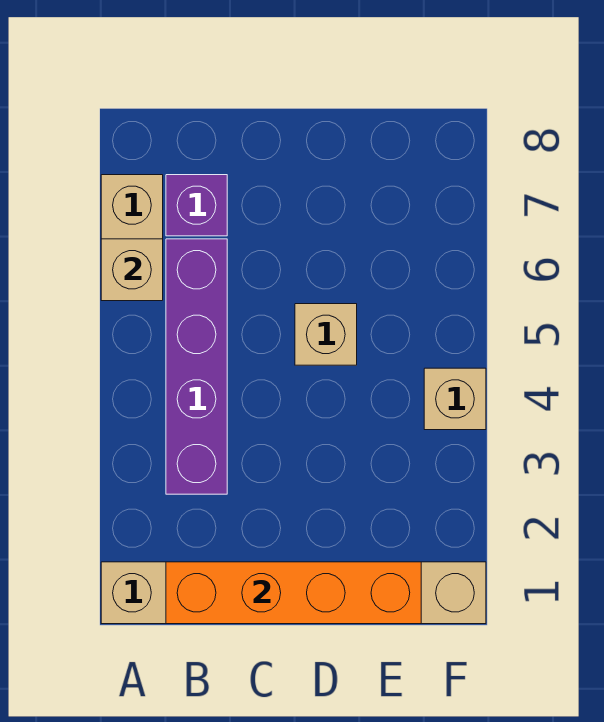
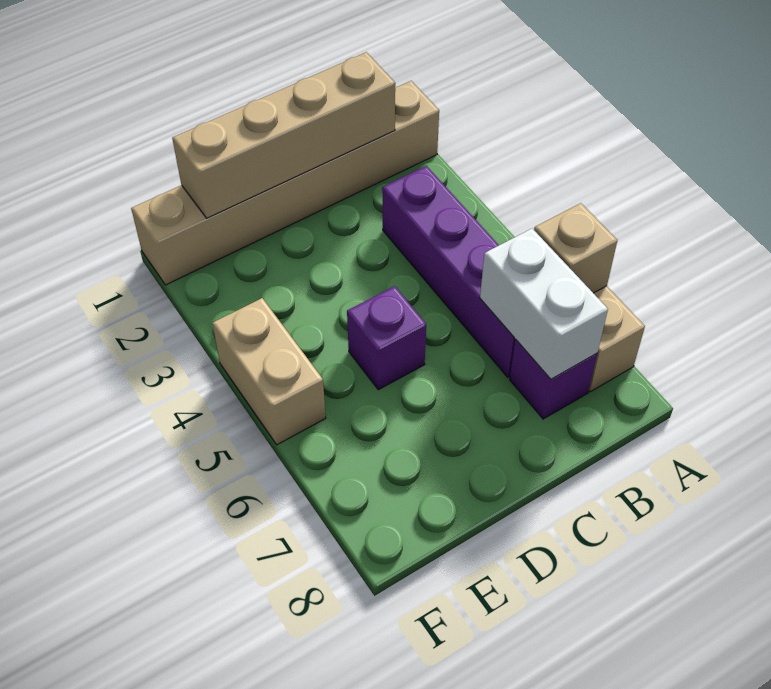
orange 1x4 brick [166,562,421,624] -> tan 1x4 brick [172,52,395,218]
none -> white 1x2 brick [480,229,608,379]
tan 1x1 brick [295,304,357,365] -> purple 1x1 brick [347,286,426,390]
tan 1x1 brick [424,368,486,430] -> tan 1x2 brick [212,298,326,445]

